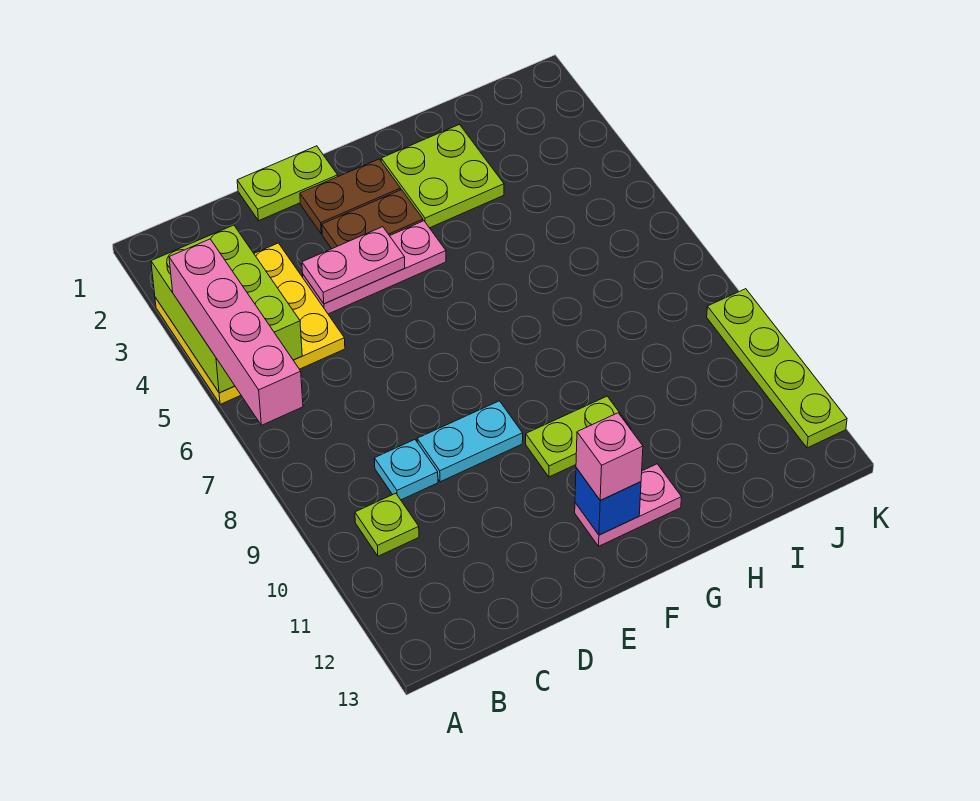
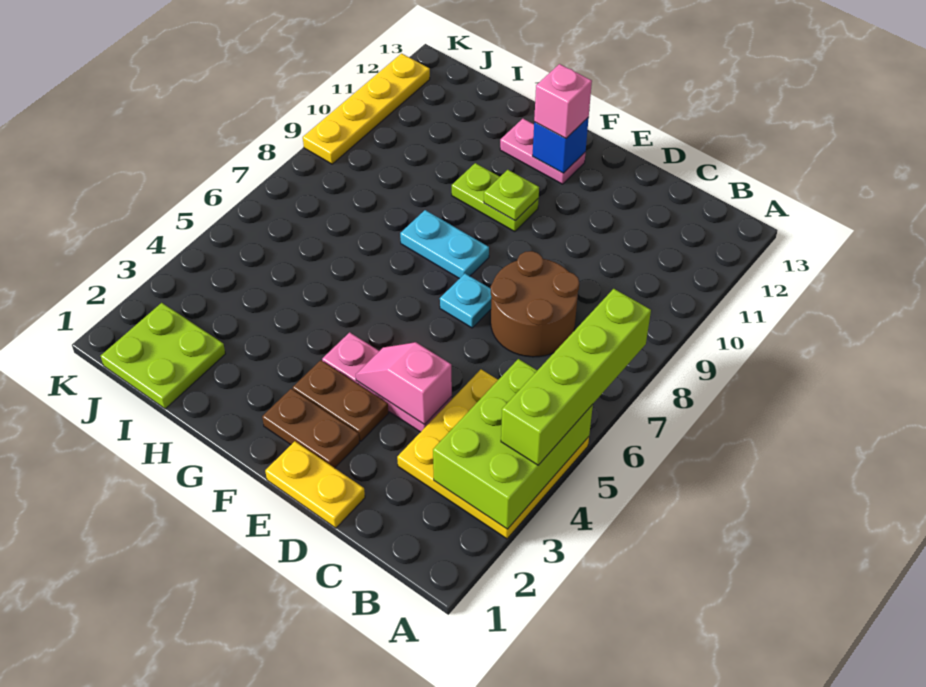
pink 1x4 brick [169,239,303,425] -> lime 1x4 brick [501,289,651,465]
lime 1x1 plate [355,493,419,556] -> lime 1x1 plate moved to [484,170,539,221]
none -> brown 2x2 round brick [491,251,579,357]
cyan 1x1 plate [374,440,438,500] -> cyan 1x1 plate moved to [440,274,491,328]
lime 1x2 plate [237,146,338,221] -> yellow 1x2 plate [265,441,365,528]
pink 1x2 plate [302,227,405,304] -> pink 1x2 slope [356,342,452,425]
cyan 1x2 plate [417,401,523,482] -> cyan 1x2 plate moved to [400,210,489,279]
lime 2x2 plate [381,125,504,228] -> lime 2x2 plate moved to [101,303,225,409]
lime 1x4 plate [707,289,847,448] -> yellow 1x4 plate [303,54,430,164]

